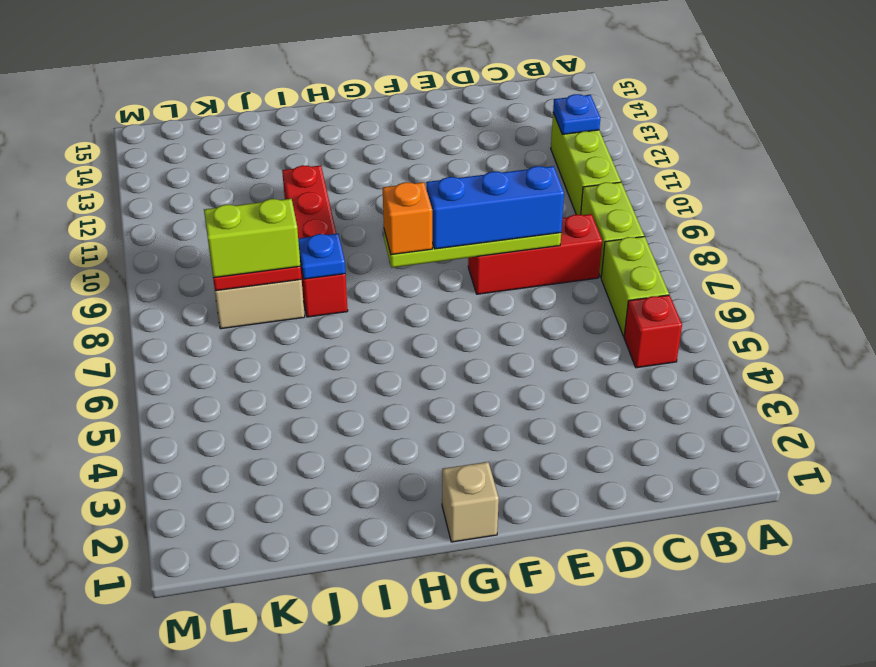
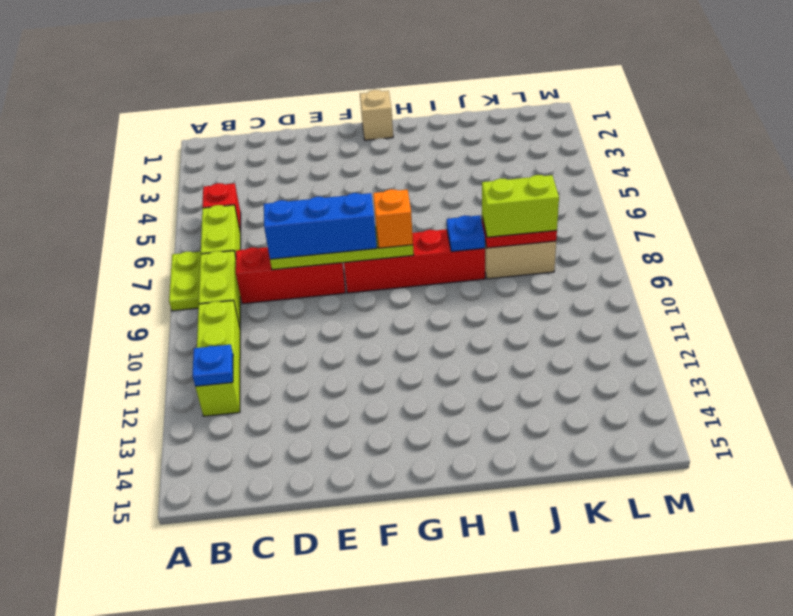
none -> lime 1x2 plate [169,252,201,311]
red 1x4 brick [282,165,348,317] -> red 1x4 brick turned to [344,229,485,293]

